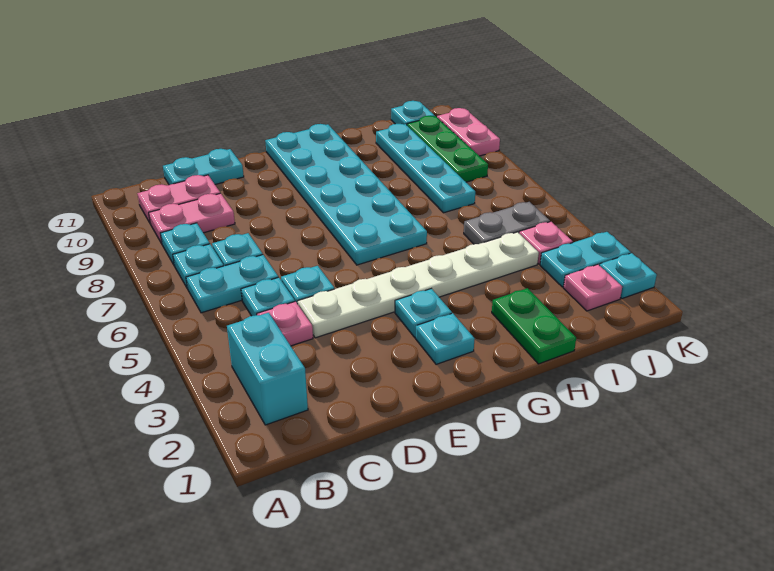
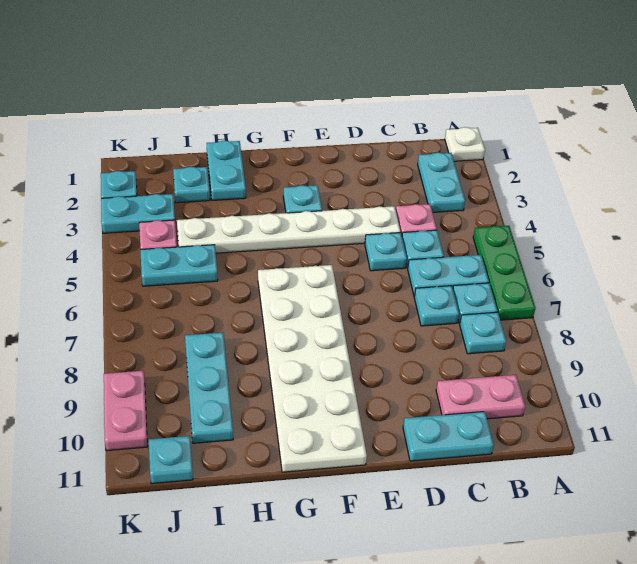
none -> white 1x1 plate [445,127,485,161]
cyan 1x2 brick [227,313,308,425] -> cyan 1x2 plate [418,152,465,212]
pink 1x2 plate [149,193,235,244] -> none
cyan 1x1 plate [415,313,475,364] -> cyan 1x1 plate moved to [173,167,210,203]
cyan 2x6 plate [265,124,427,265] -> white 2x6 plate [258,265,367,472]
green 1x2 plate [492,288,576,364] -> cyan 1x2 plate [207,141,246,200]
grey 1x2 plate [464,202,550,244] -> cyan 1x2 plate [140,245,218,286]
cyan 1x4 plate [376,124,475,213] -> cyan 1x3 plate [185,332,233,443]
pink 1x1 plate [563,265,622,311] -> none
green 1x3 plate [407,116,488,182] -> green 1x3 plate moved to [473,226,536,320]

